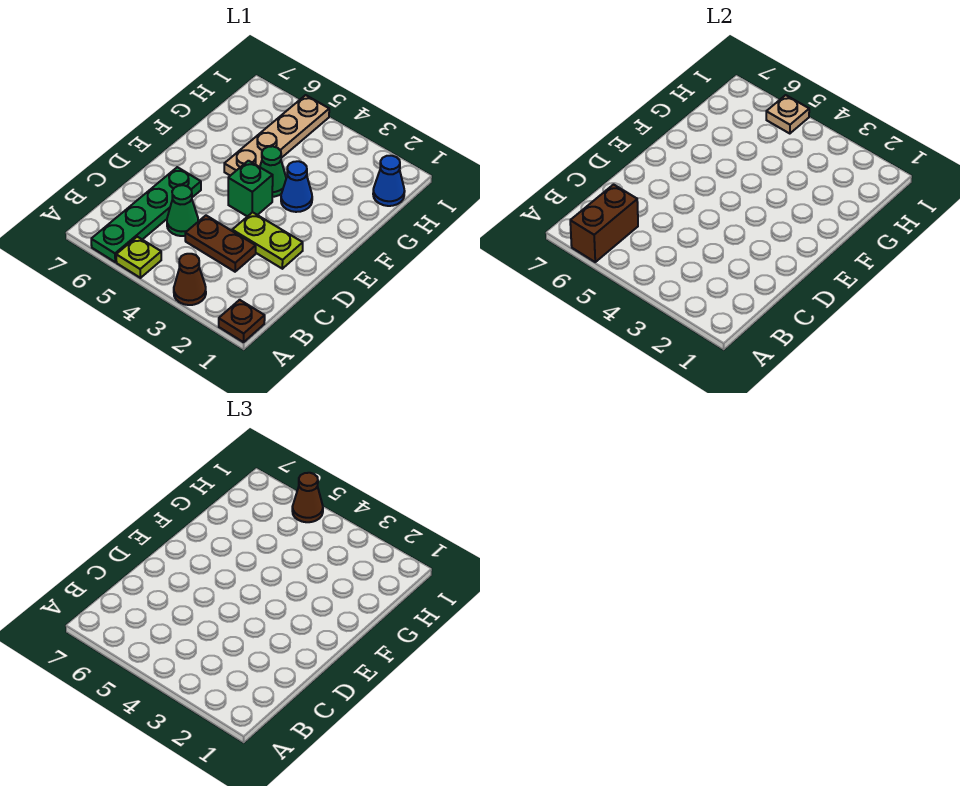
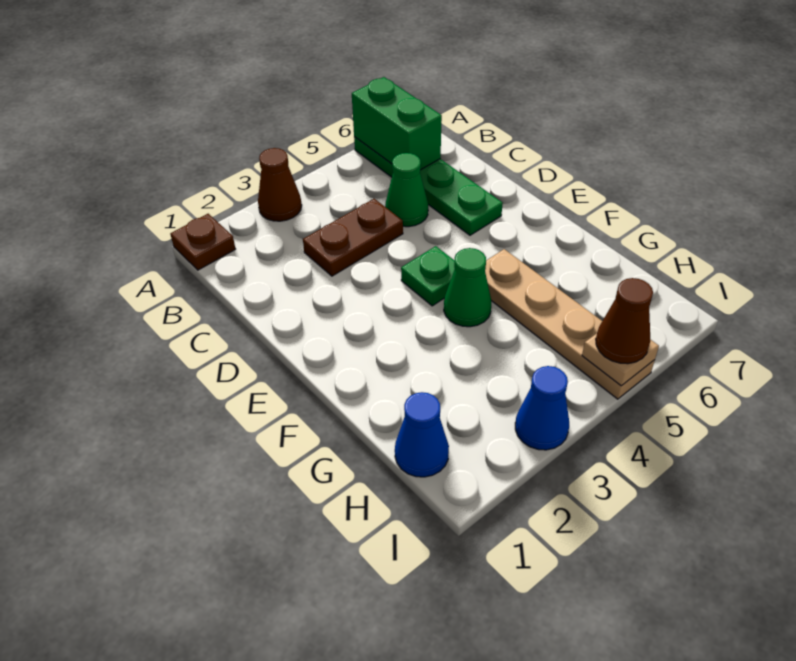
lime 1x1 plate [116,237,161,278] -> none
brown 1x2 brick [570,185,638,262] -> green 1x2 brick [352,77,442,170]
lime 1x2 plate [232,212,303,269] -> none
green 1x1 brick [228,161,273,217] -> green 1x1 plate [401,246,455,306]
blue 1x1 cone [281,161,312,212] -> blue 1x1 cone moved to [515,366,569,450]

